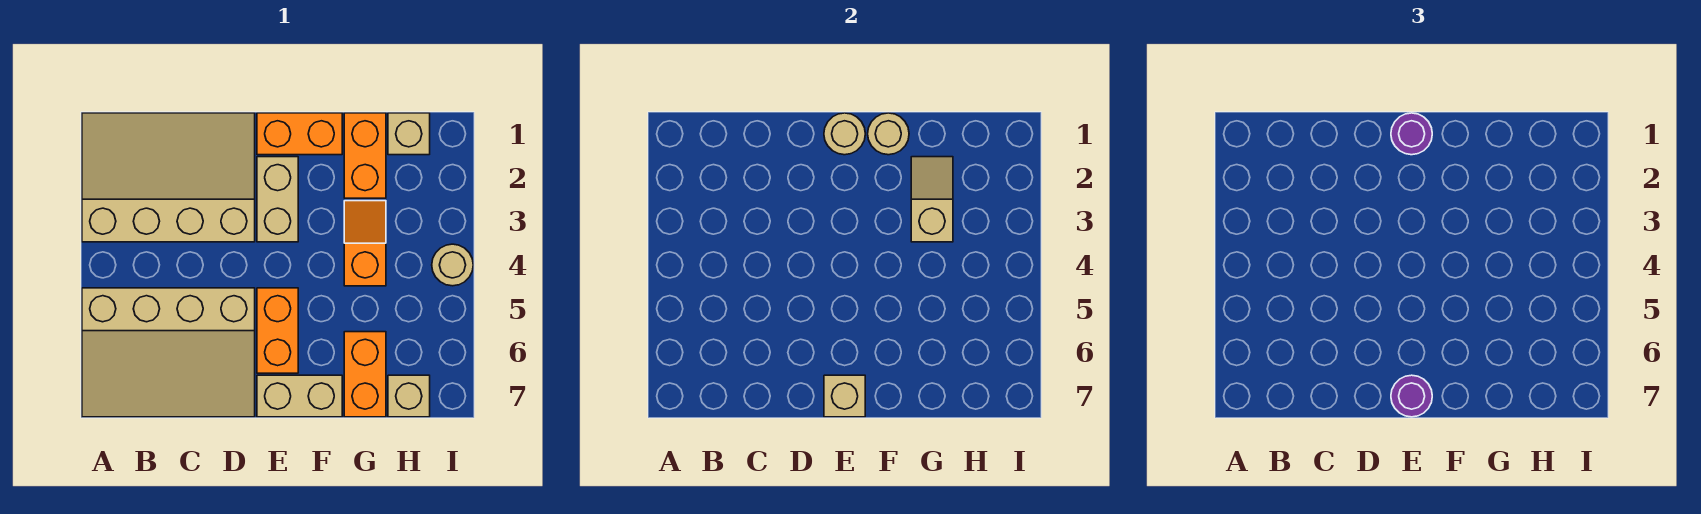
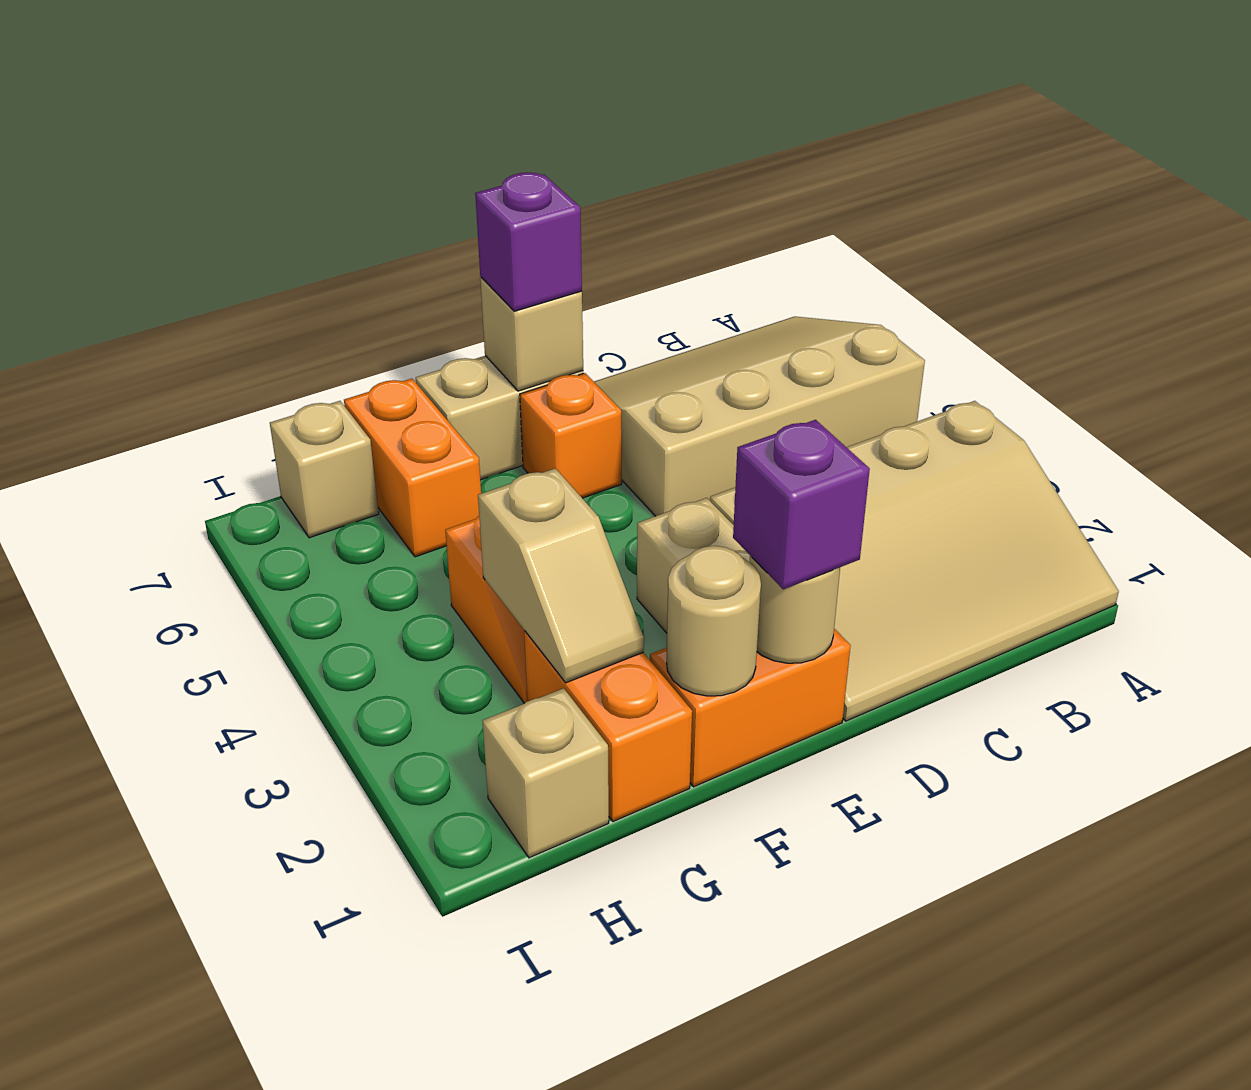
purple 1x1 round brick [1391,113,1432,155] -> purple 1x1 brick [733,420,870,589]
orange 1x2 brick [257,288,298,373] -> orange 1x1 brick [520,373,622,498]
purple 1x1 round brick [1391,375,1432,417] -> purple 1x1 brick [475,173,582,311]
tan 1x1 round brick [432,244,473,286] -> none

